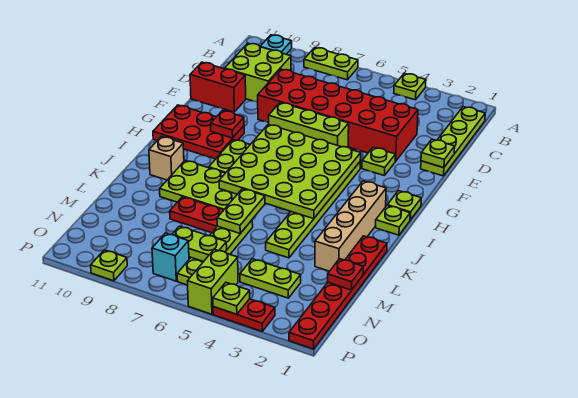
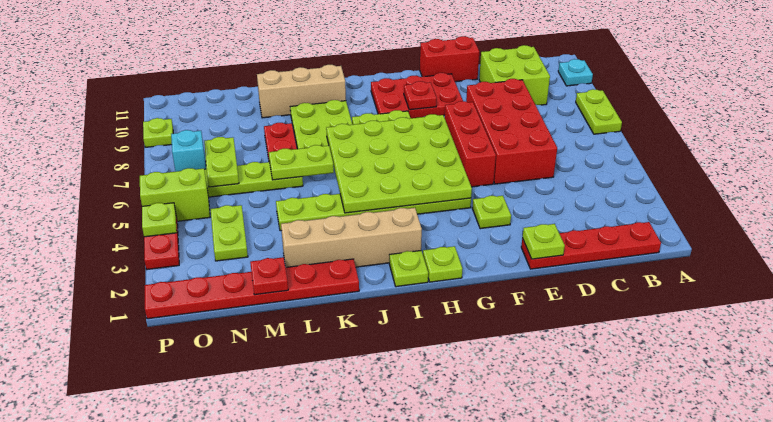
lime 1x1 plate [394,73,426,100] -> none
lime 1x4 plate [421,107,485,176] -> red 1x4 plate [521,222,661,269]
red 2x6 brick [257,69,418,161] -> red 2x4 brick [466,79,557,184]
red 1x2 brick [190,62,246,112] -> red 1x2 brick turned to [420,36,479,82]
lime 1x3 brick [269,102,349,147] -> red 1x3 brick [445,101,496,187]
red 2x3 plate [153,105,244,159] -> red 2x3 plate turned to [371,73,463,118]
tan 1x1 brick [149,136,184,180] -> tan 1x3 brick [257,65,346,118]

